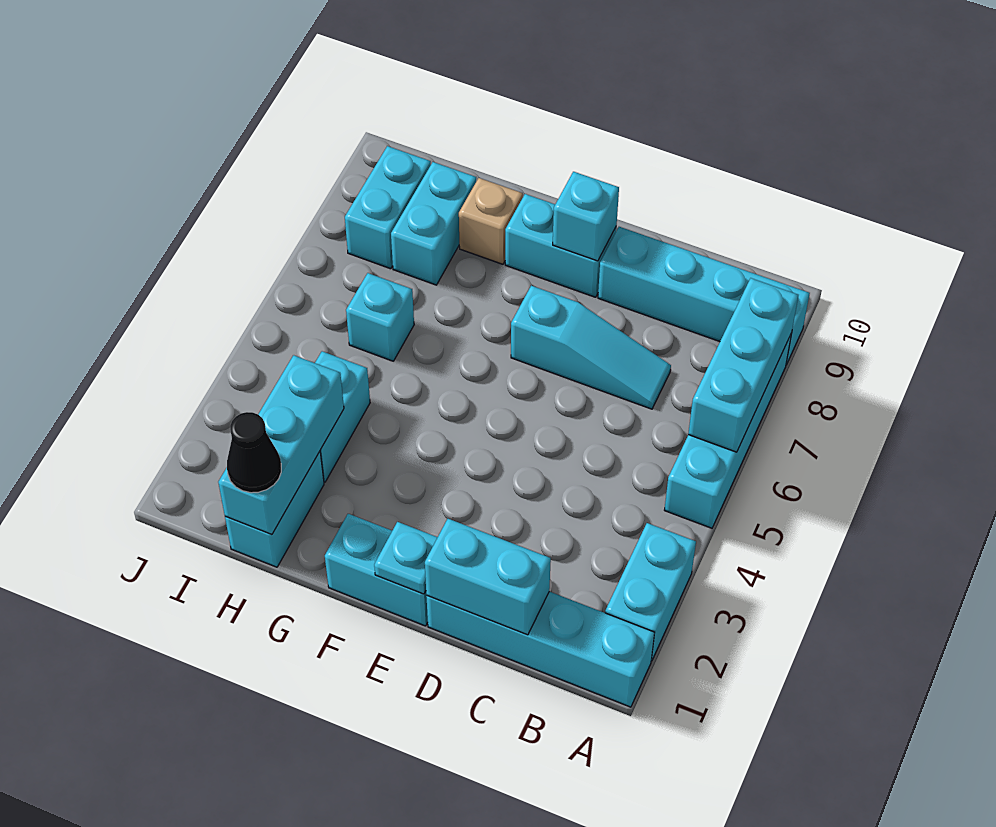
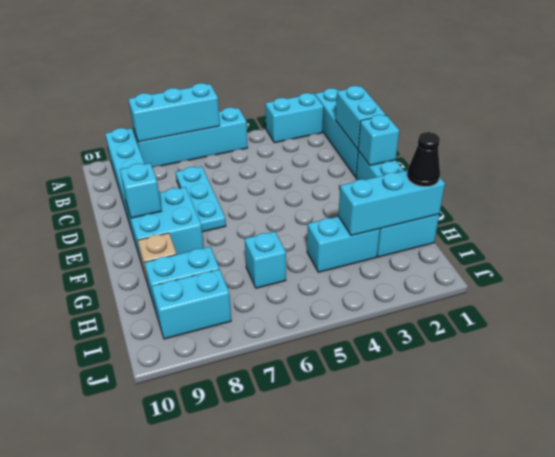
cyan 1x3 slope [511,285,671,409] -> cyan 1x3 plate [176,166,226,232]
cyan 1x1 plate [374,522,438,594] -> cyan 1x1 brick [358,115,399,165]
cyan 1x2 brick [505,194,616,297] -> cyan 2x2 brick [126,187,204,264]

